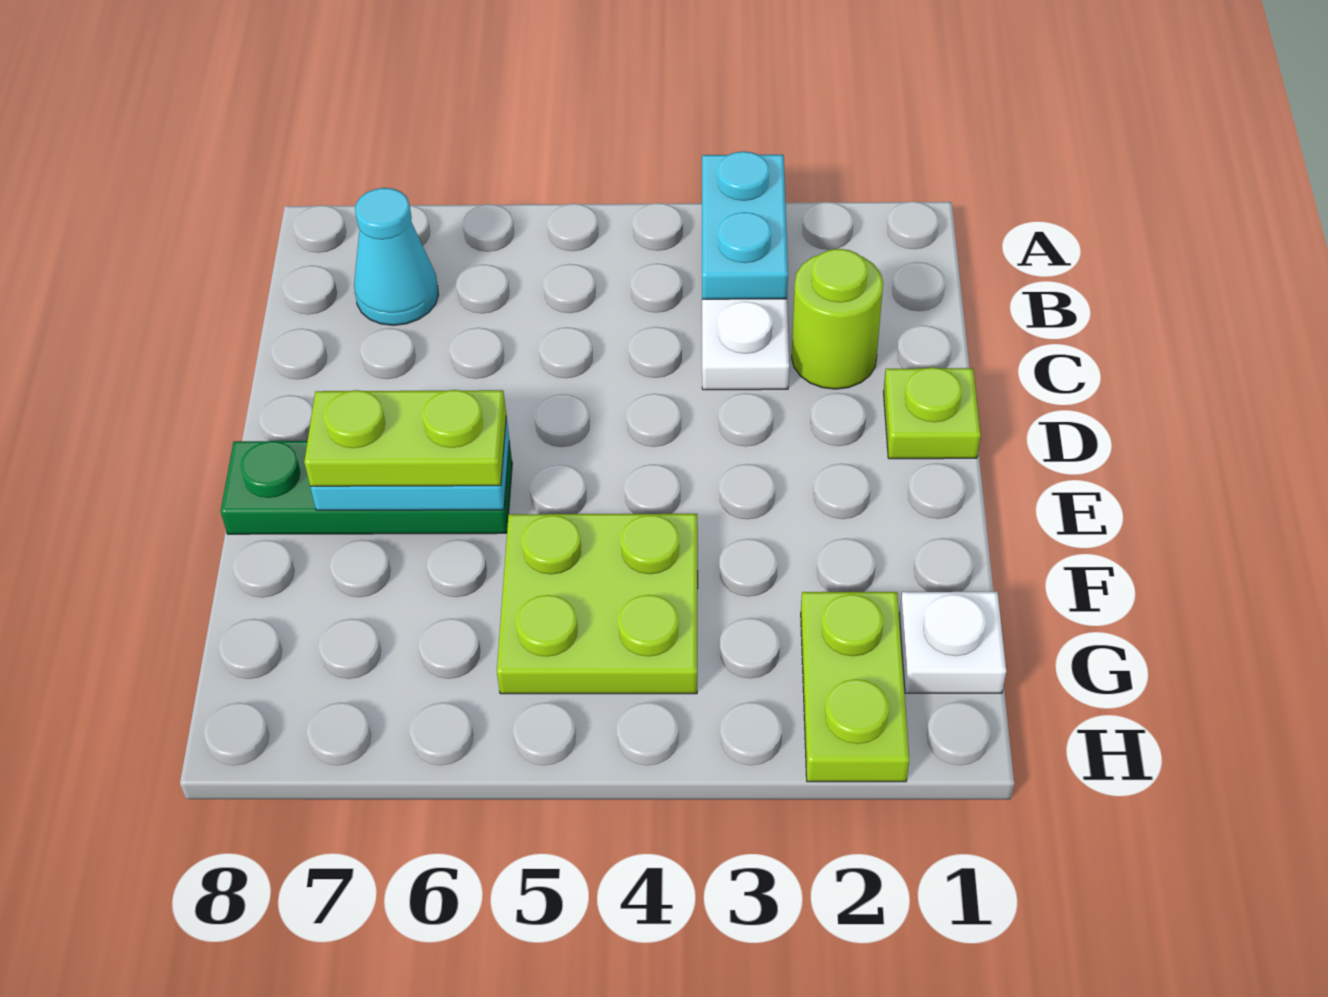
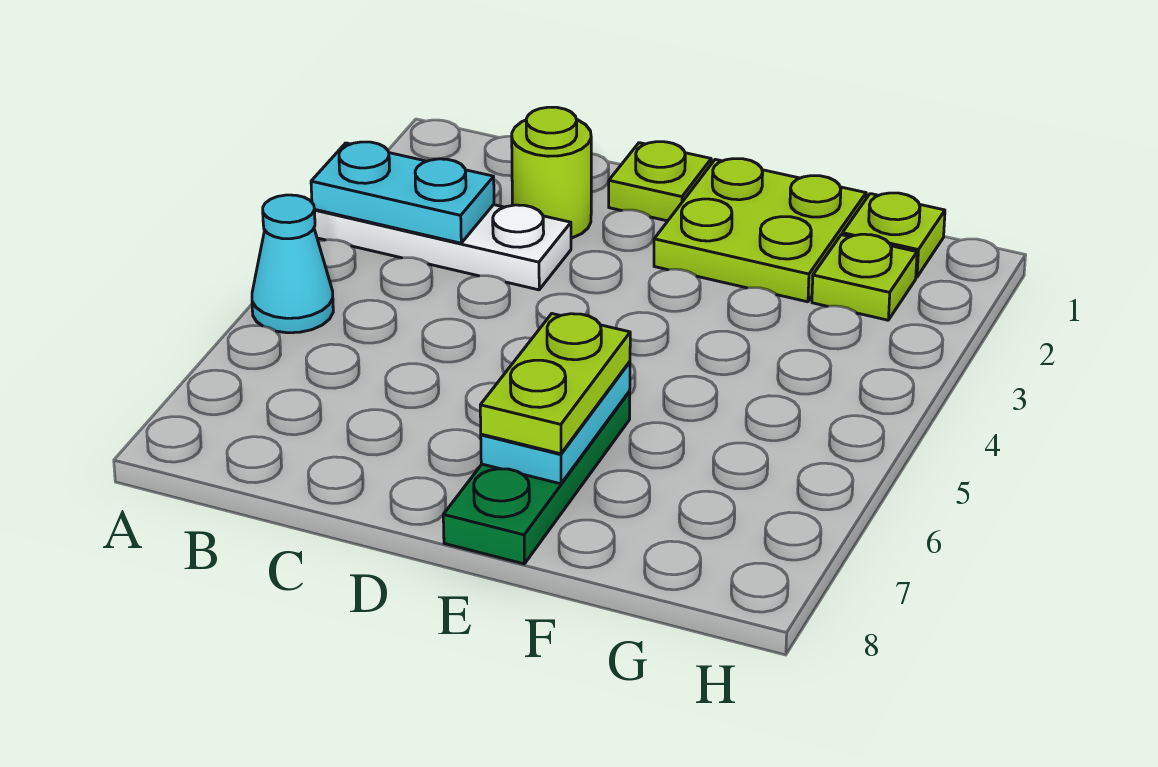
cyan 1x1 cone [354,188,438,325] -> cyan 1x1 cone moved to [252,195,333,333]
lime 2x2 plate [497,514,698,694] -> lime 2x2 plate moved to [654,159,866,302]
white 1x1 plate [900,592,1006,693] -> lime 1x1 plate [842,193,945,277]
lime 1x2 plate [801,592,909,782] -> lime 1x1 plate [812,234,917,320]

